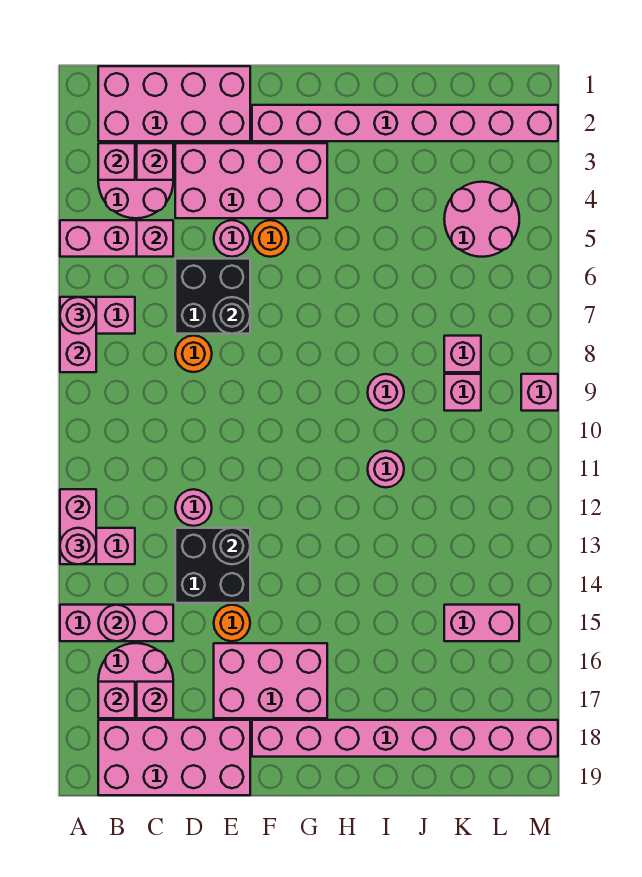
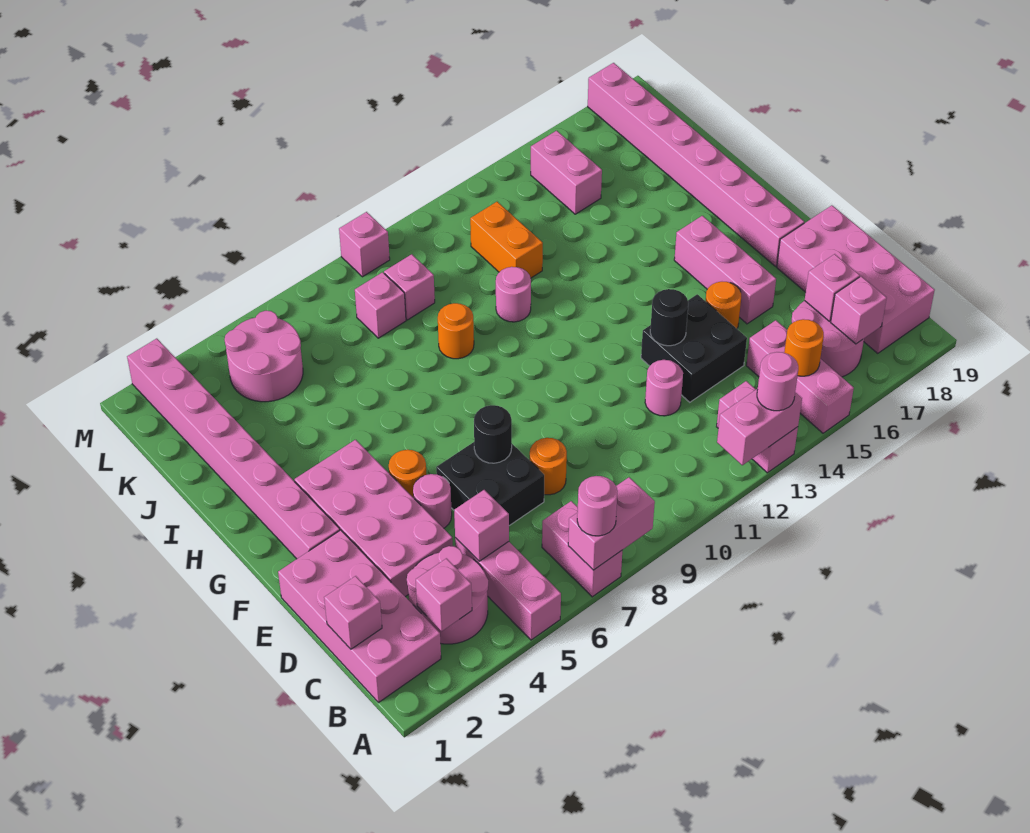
pink 1x1 round brick [98,605,135,641] -> orange 1x1 round brick [784,319,824,376]
pink 1x1 brick [137,143,173,180] -> pink 1x1 brick moved to [324,576,382,649]
pink 2x3 brick [214,643,327,718] -> pink 1x3 brick [674,216,776,324]
pink 1x1 round brick [368,374,404,411] -> orange 1x1 round brick [438,303,474,359]
none -> orange 1x2 brick [470,202,543,278]

